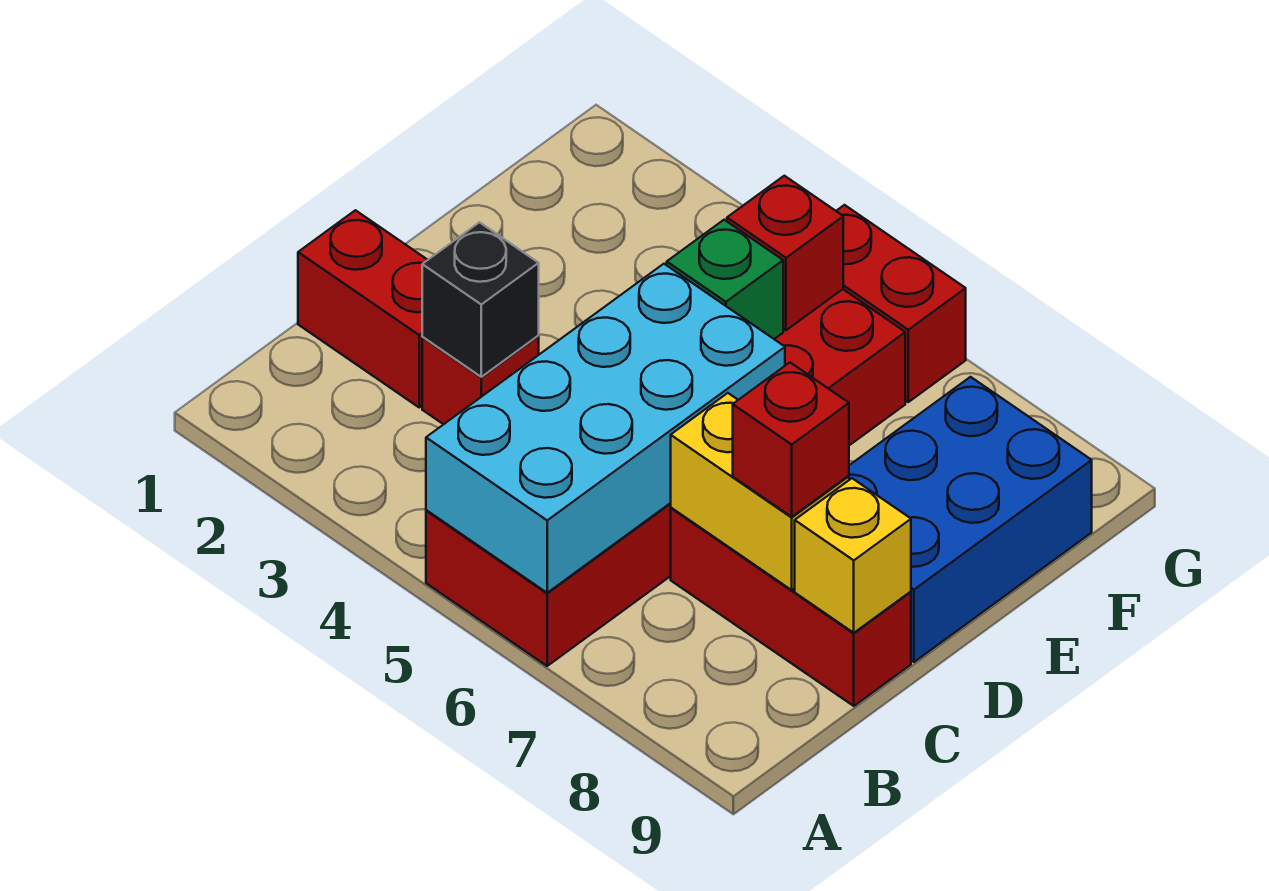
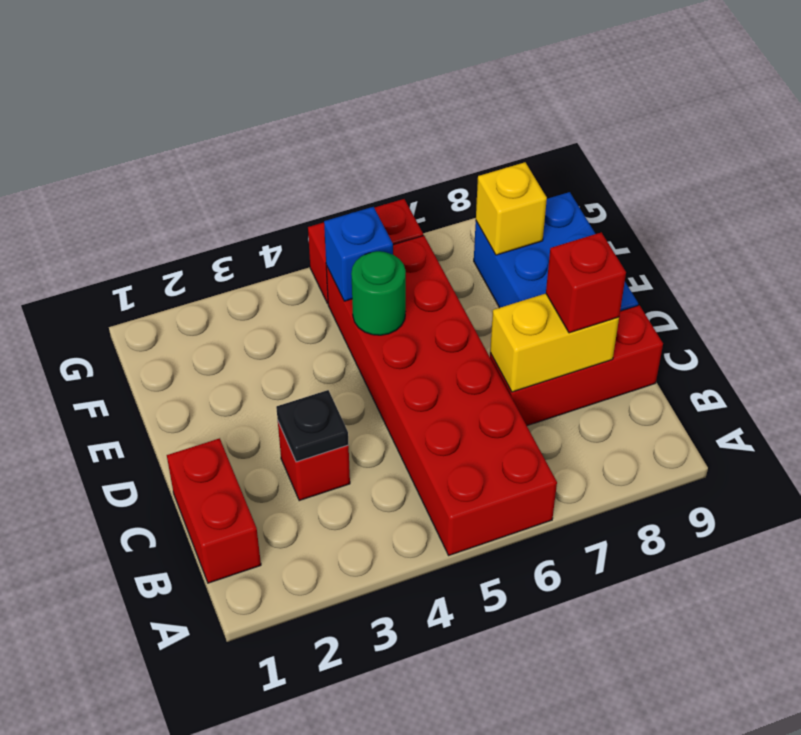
cyan 2x4 brick [426,264,785,593] -> none
red 1x2 brick [298,210,427,407] -> red 1x2 brick turned to [167,438,261,583]
black 1x1 brick [422,222,539,377] -> black 1x1 plate [276,390,349,462]
yellow 1x1 brick [795,478,911,633] -> yellow 1x1 brick moved to [476,162,547,255]
green 1x1 brick [667,220,783,339] -> green 1x1 round brick [351,251,406,335]
red 1x1 brick [727,176,843,330] -> blue 1x1 brick [324,207,393,301]

